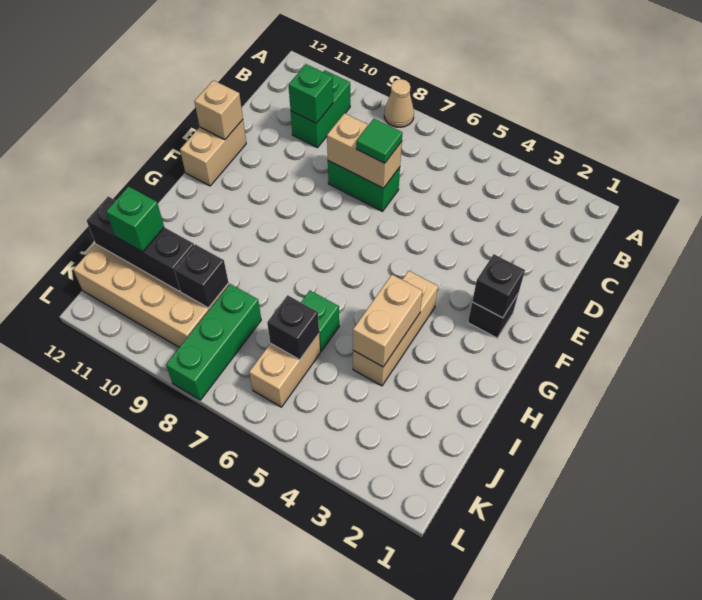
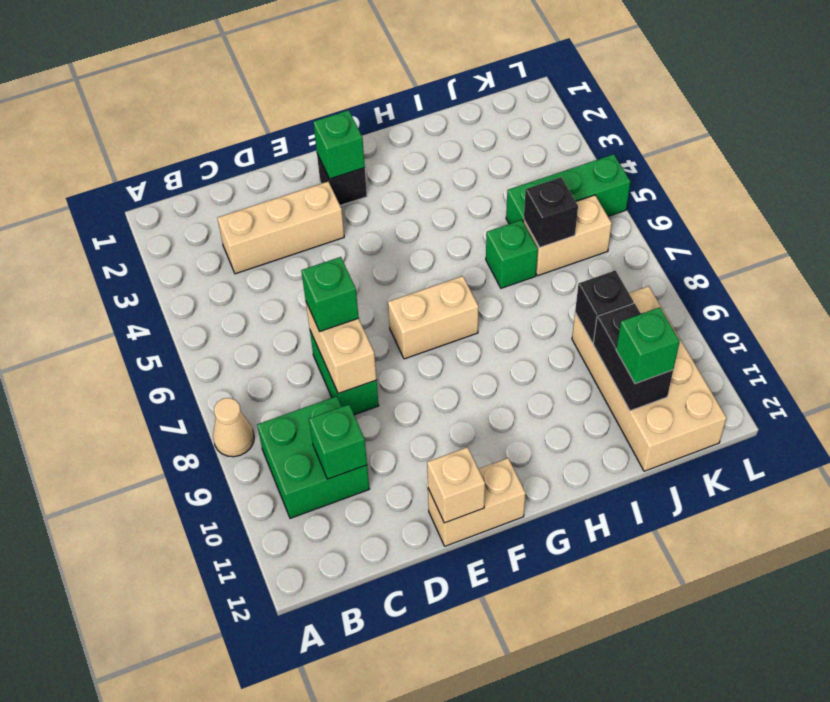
green 1x2 brick [291,70,350,148] -> green 2x2 brick [257,396,369,518]
green 1x1 tile [356,119,402,163] -> green 1x1 brick [301,257,359,331]
black 1x1 brick [472,254,525,318] -> green 1x1 brick [313,110,365,179]
tan 1x3 brick [353,271,438,386] -> tan 1x3 brick moved to [218,182,344,274]
tan 1x2 brick [353,275,423,367] -> tan 1x2 brick moved to [388,276,479,359]
green 1x3 brick [166,284,261,400] -> green 1x3 brick moved to [506,154,630,224]
black 1x3 brick [87,197,194,291] -> black 1x2 brick [593,303,673,411]

